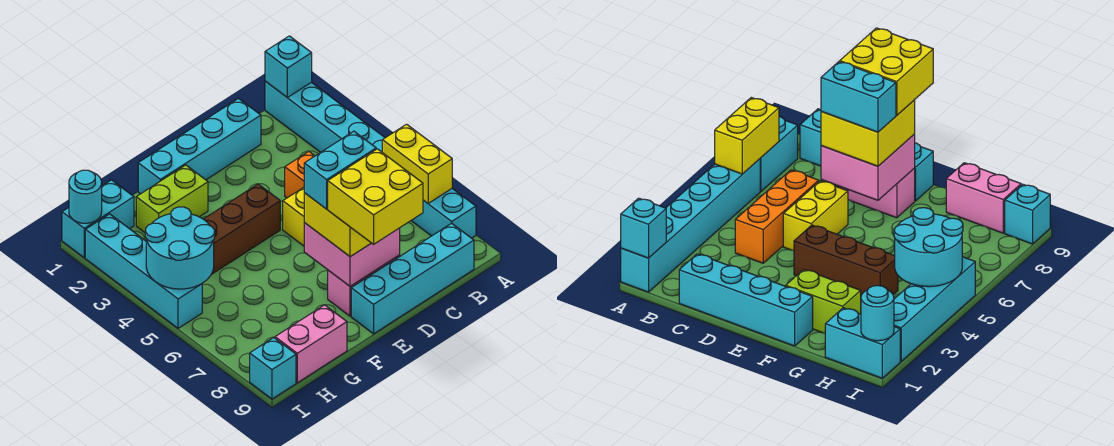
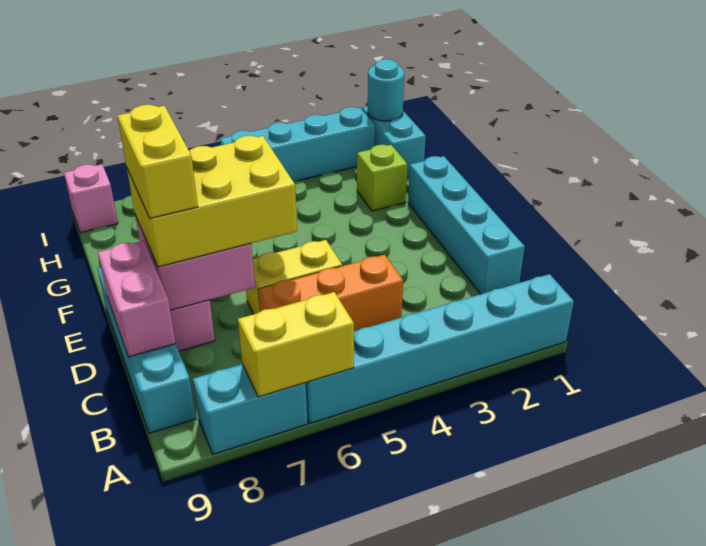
cyan 1x1 brick [265,36,312,97] -> none
yellow 2x2 brick [304,193,371,257] -> yellow 2x3 brick [127,136,297,267]
cyan 1x2 brick [304,131,376,209] -> none
yellow 2x2 brick [328,149,423,244] -> yellow 1x2 brick [118,105,198,218]
brown 1x3 brick [204,184,280,274] -> none
lime 1x2 brick [136,165,208,232] -> lime 1x1 brick [357,145,407,211]
pink 1x2 brick [275,305,347,383] -> pink 1x2 brick moved to [98,241,176,357]
cyan 2x2 round brick [145,207,215,289] -> none
cyan 1x1 brick [250,338,296,399] -> pink 1x1 brick [64,164,118,233]

